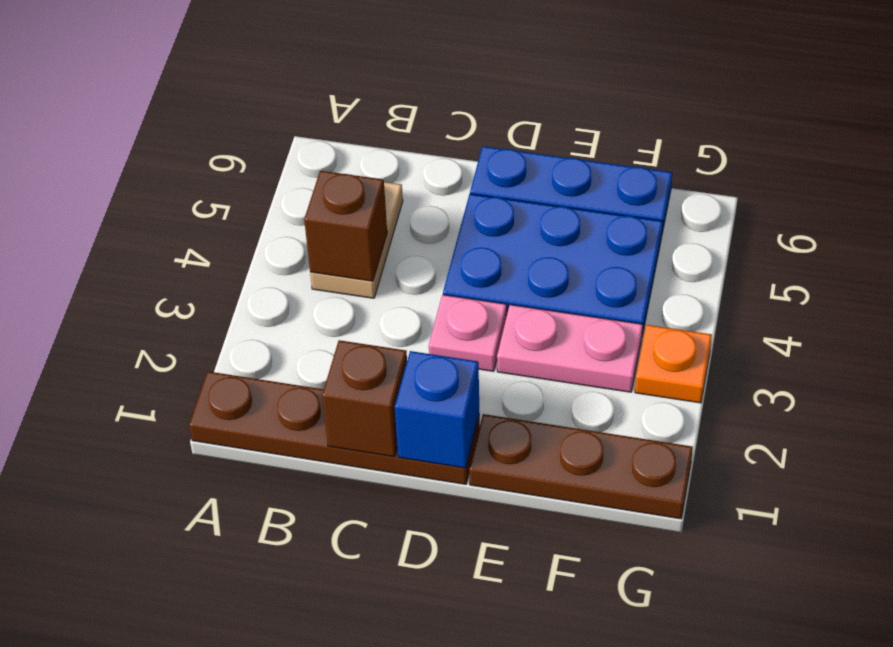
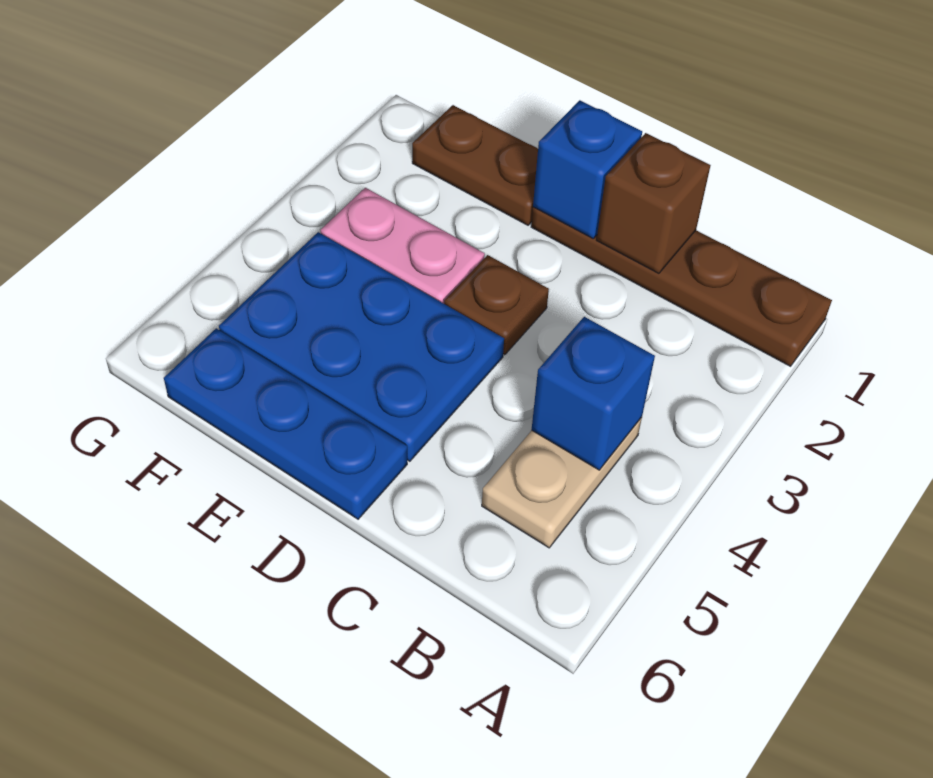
brown 1x1 brick [304,171,387,281] -> blue 1x1 brick [532,317,655,470]
pink 1x1 plate [429,295,506,371] -> brown 1x1 plate [444,255,549,355]
brown 1x3 plate [469,414,693,519] -> brown 1x2 plate [412,105,538,225]
orange 1x1 plate [635,325,712,403] -> none

